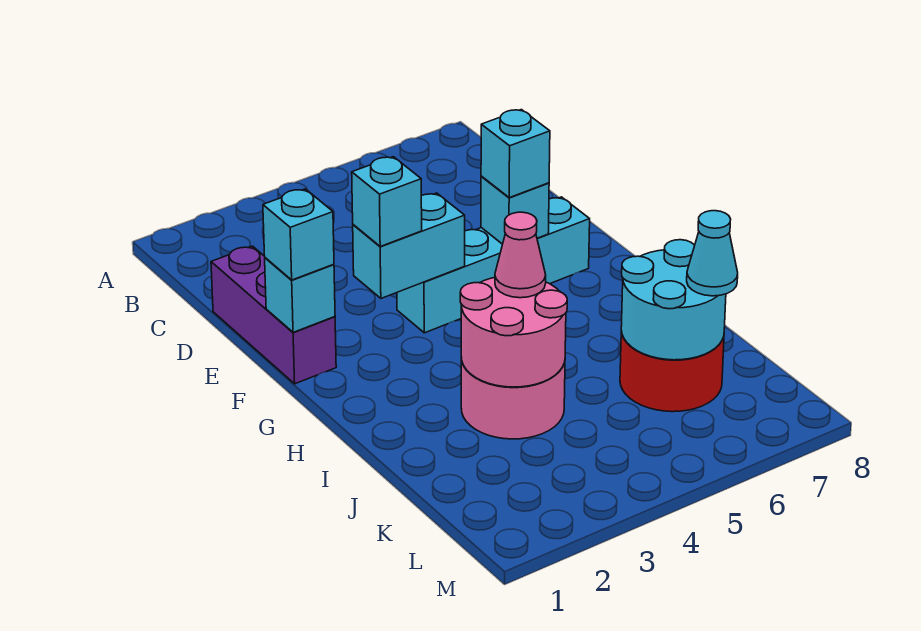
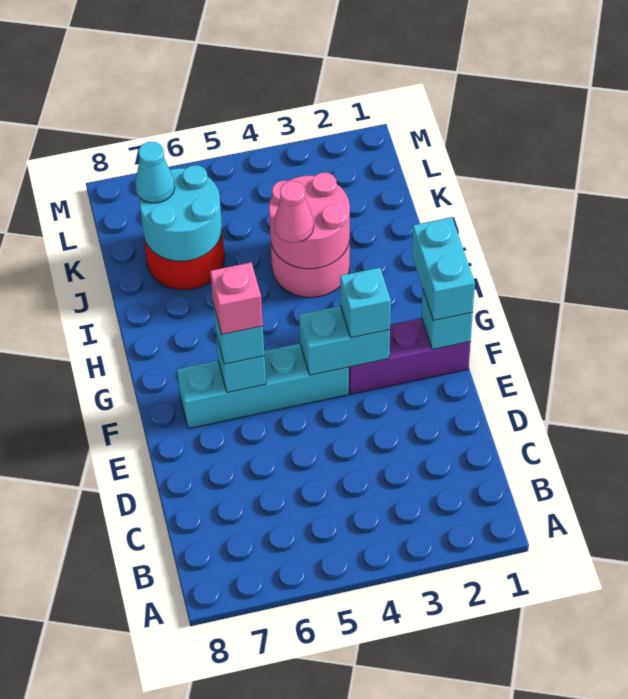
purple 1x3 brick [211,246,336,384] -> purple 1x3 brick turned to [349,318,471,394]
cyan 1x1 brick [263,189,334,280] -> cyan 1x2 brick [412,217,475,320]
none -> pink 1x1 brick [210,262,263,335]

